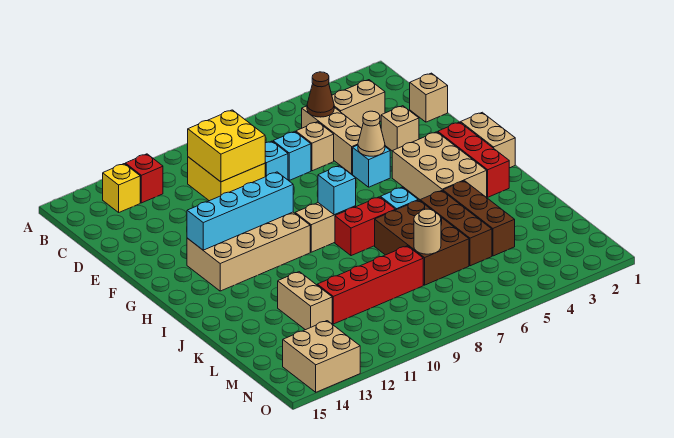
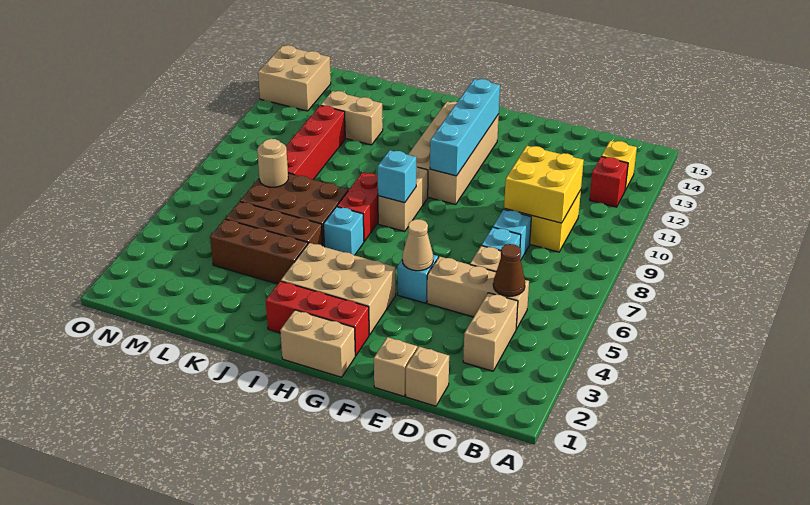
tan 1x1 brick [381,106,419,151] -> tan 1x1 brick moved to [374,337,417,396]

